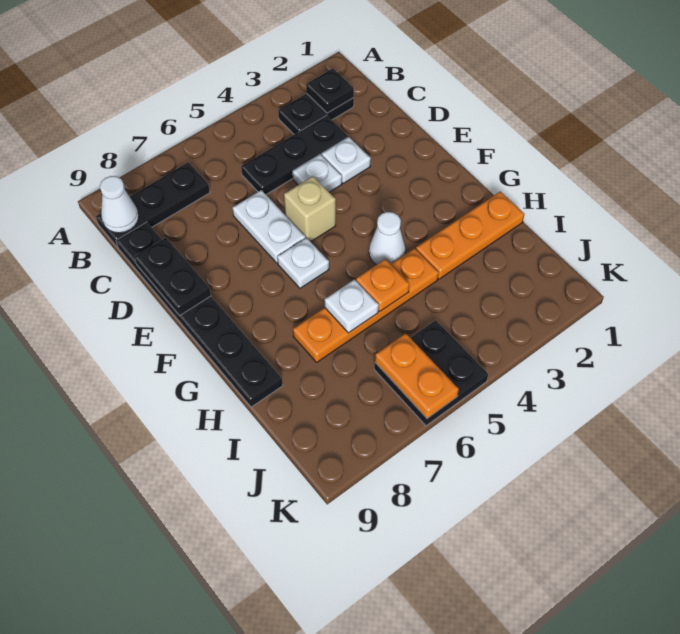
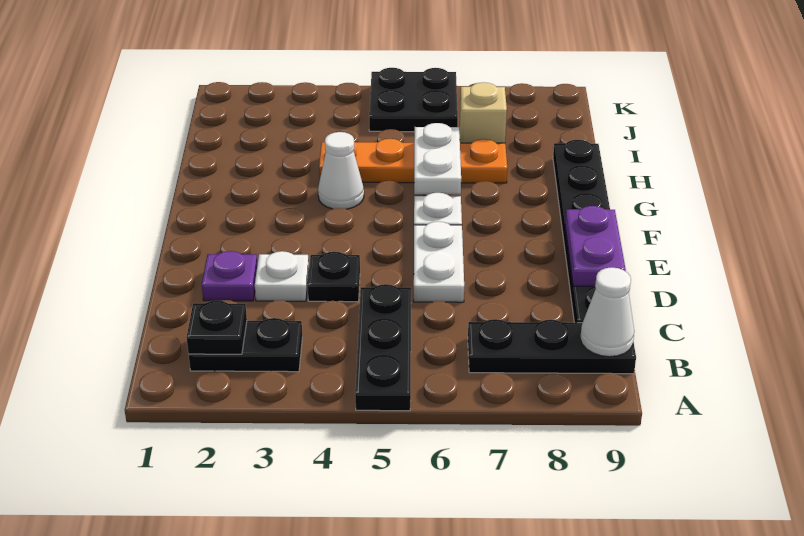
black 1x3 plate [241,115,348,194] -> black 1x3 plate turned to [355,284,411,411]
none -> purple 1x1 plate [202,251,257,301]
white 1x1 plate [293,154,342,192] -> black 1x1 plate [308,252,360,302]
black 1x2 plate [135,238,211,316] -> purple 1x2 plate [565,206,626,286]
tan 1x1 brick [284,176,336,242] -> tan 1x1 brick moved to [460,82,507,143]
orange 1x3 plate [416,192,524,279] -> none
orange 1x1 plate [356,259,409,311] -> none
white 1x1 plate [325,280,379,333] -> white 1x2 plate [414,123,461,194]
orange 1x2 plate [375,333,459,418] -> none

